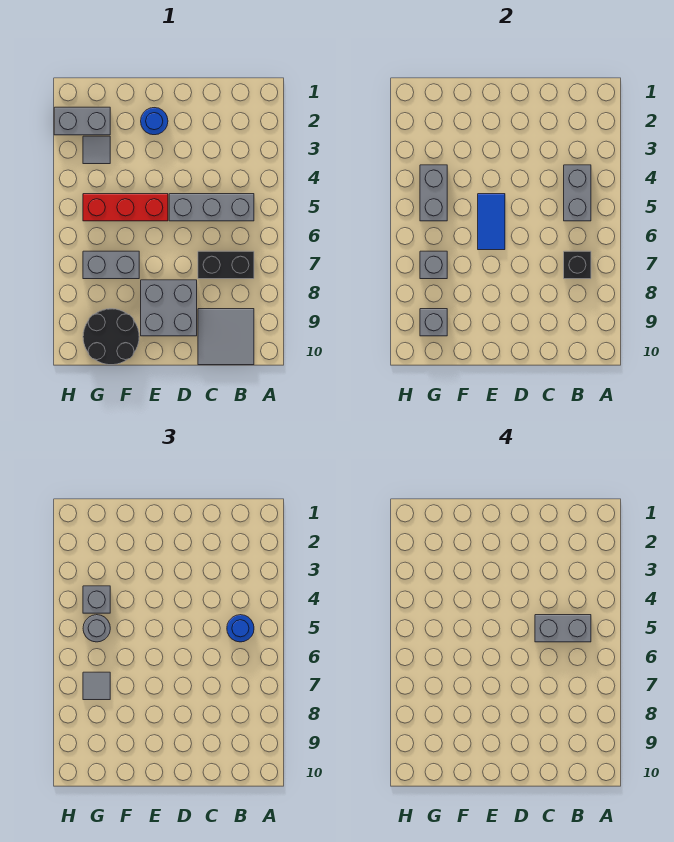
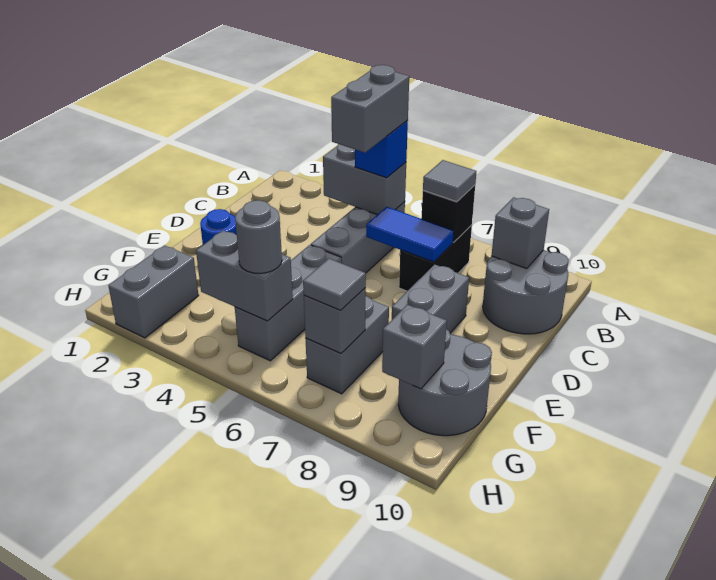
blue 1x1 round brick [227,615,254,642] -> blue 1x1 brick [355,120,408,178]
grey 2x2 tile [198,309,254,365] -> grey 2x2 round brick [483,250,569,334]
grey 2x2 brick [141,280,197,336] -> grey 1x2 brick [392,264,469,333]
red 1x3 brick [83,194,168,221] -> grey 1x3 brick [235,245,341,361]
blue 1x2 tile [478,194,505,250] -> blue 1x2 tile moved to [366,207,454,262]
black 2x2 round brick [83,309,139,365] -> grey 2x2 round brick [398,329,492,436]
grey 1x1 tile [83,136,110,164] -> grey 1x1 tile moved to [423,160,477,202]
grey 1x1 brick [83,586,110,613] -> grey 1x1 brick moved to [491,197,549,269]

